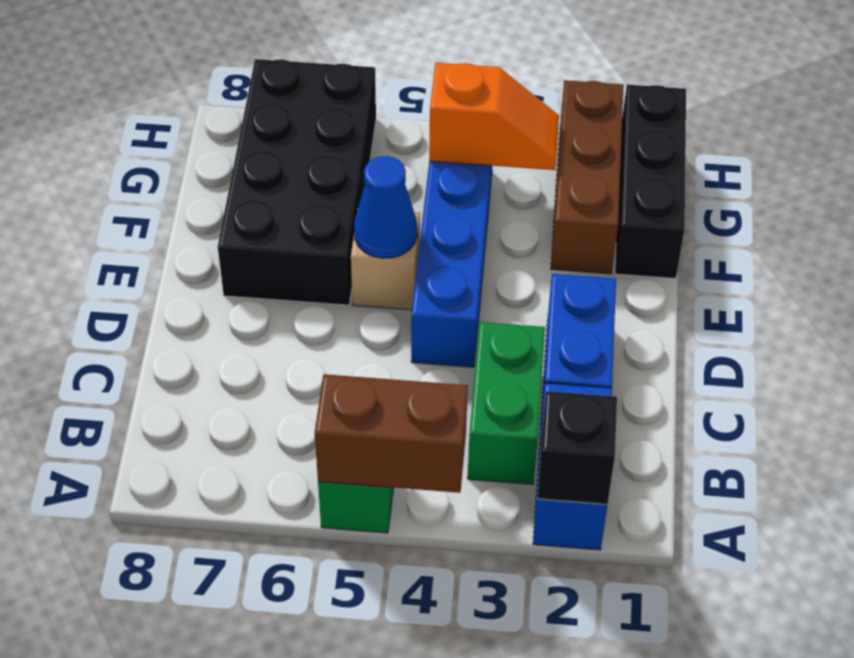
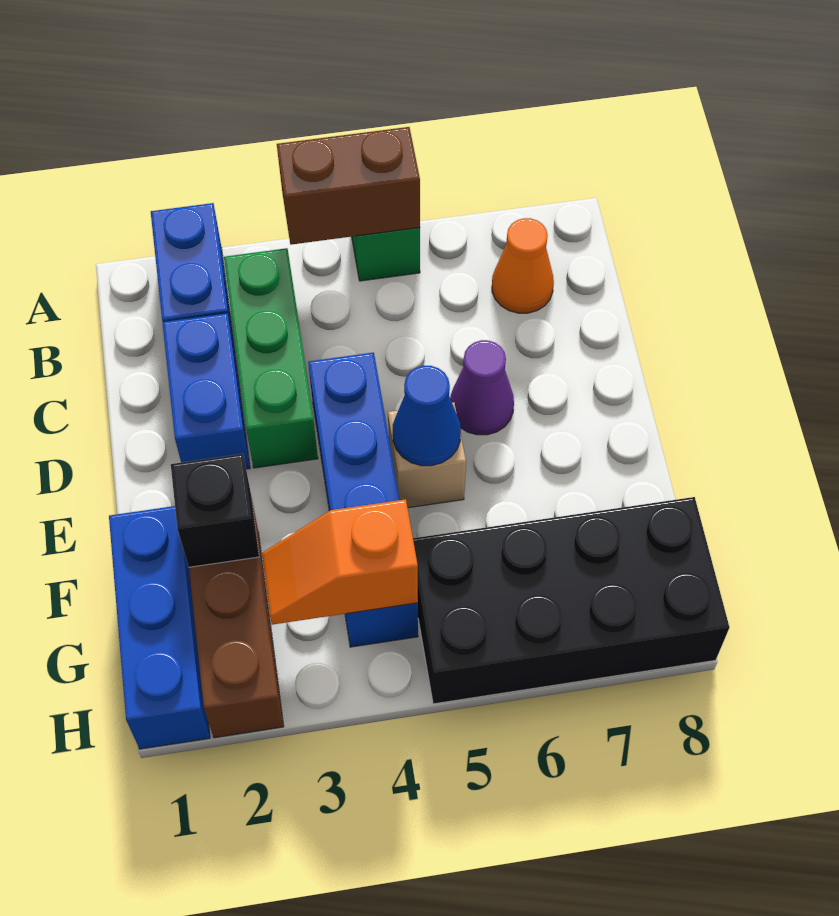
black 1x1 brick [537,391,617,504] -> black 1x1 brick moved to [171,454,259,567]
green 1x2 brick [468,322,545,484] -> green 1x3 brick [224,248,318,468]
none -> orange 1x1 cone [492,218,554,313]
none -> purple 1x1 cone [450,340,514,435]
black 2x4 brick [218,59,376,305] -> black 2x4 brick turned to [413,497,730,704]
black 1x3 brick [615,85,686,279] -> blue 1x3 brick [109,506,210,749]

